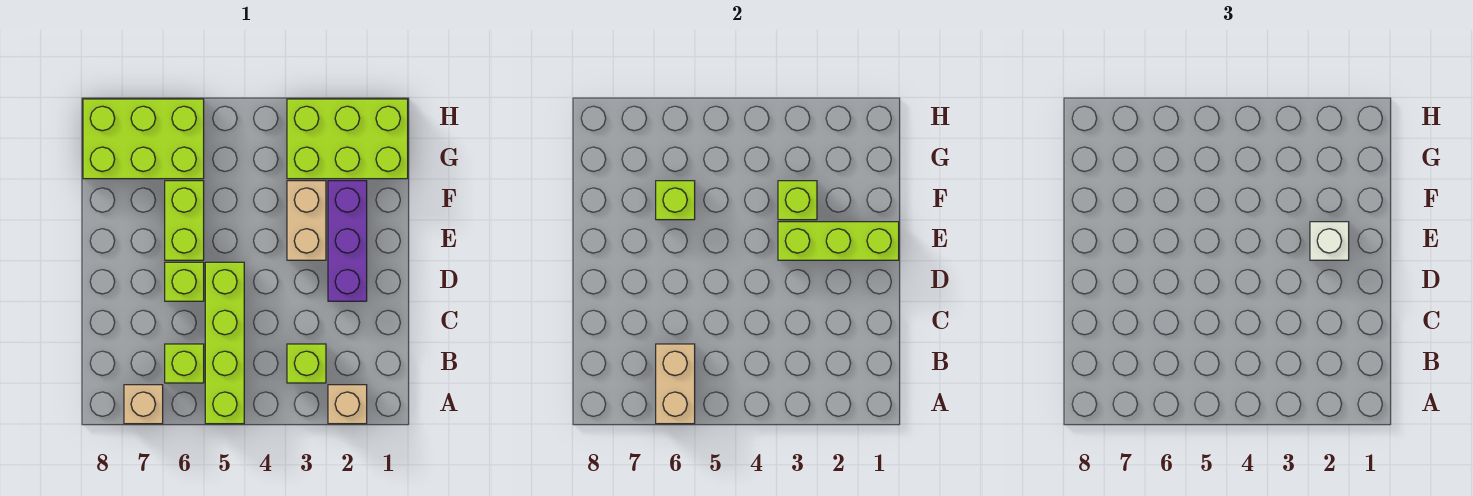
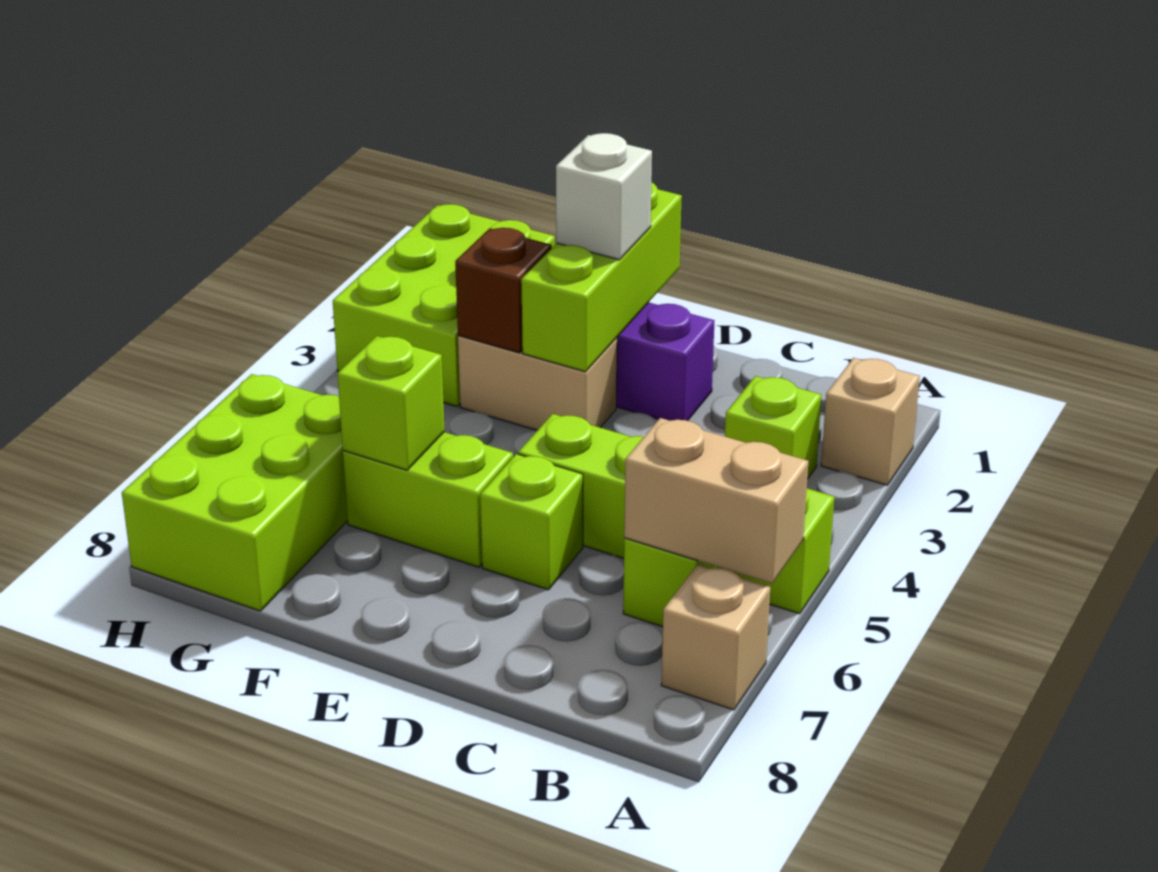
lime 1x1 brick [778,181,817,220] -> brown 1x1 brick [455,228,552,353]

